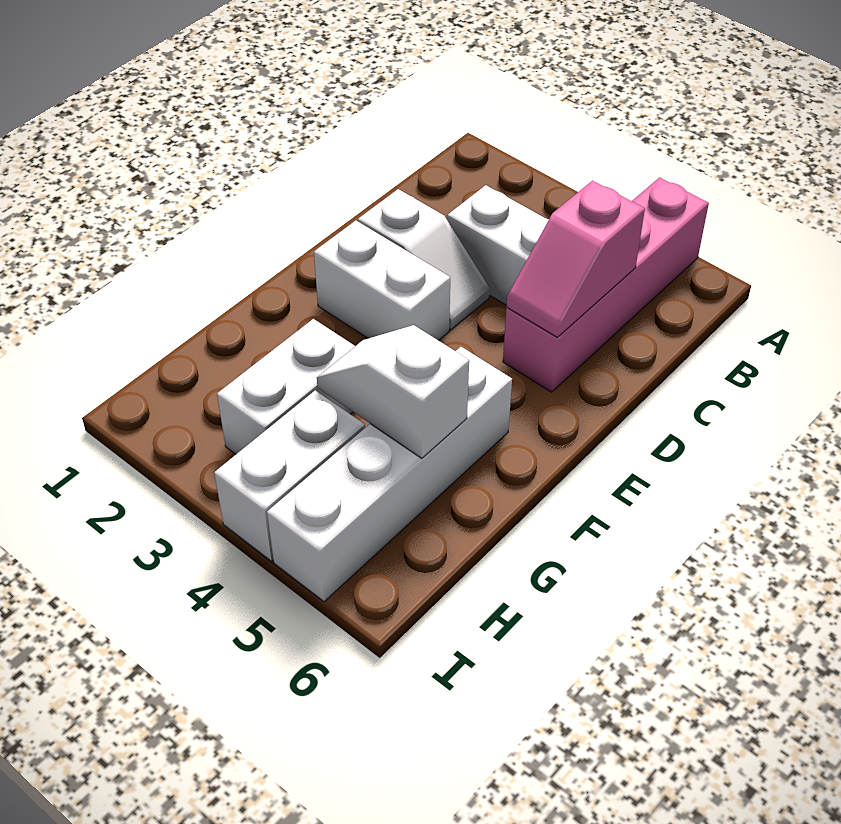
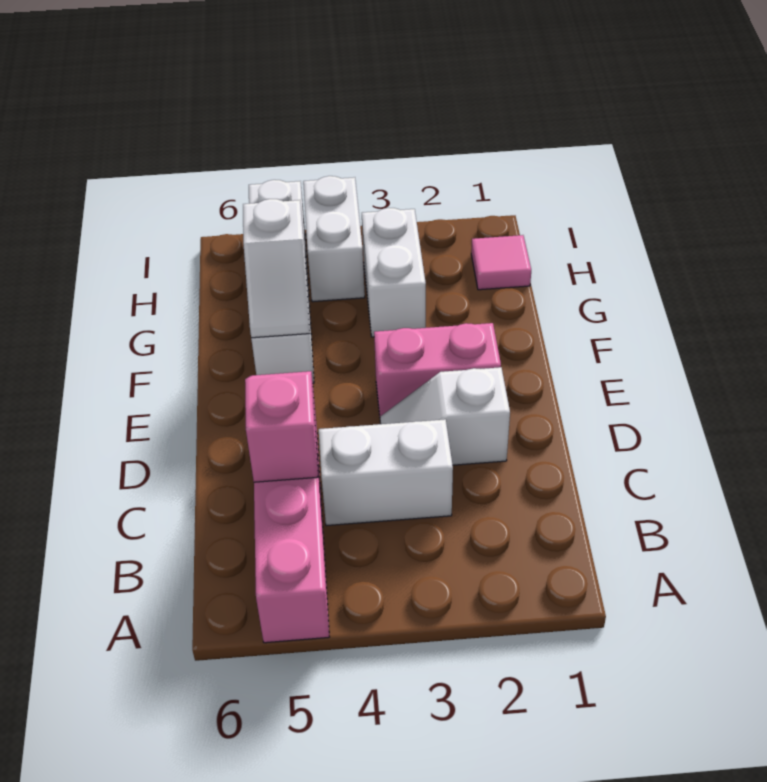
white 1x2 brick [314,221,450,341] -> pink 1x2 brick [374,323,501,417]
white 1x2 slope [317,325,469,458] -> white 1x2 slope turned to [243,199,310,338]
none -> pink 1x1 tile [471,235,531,290]

